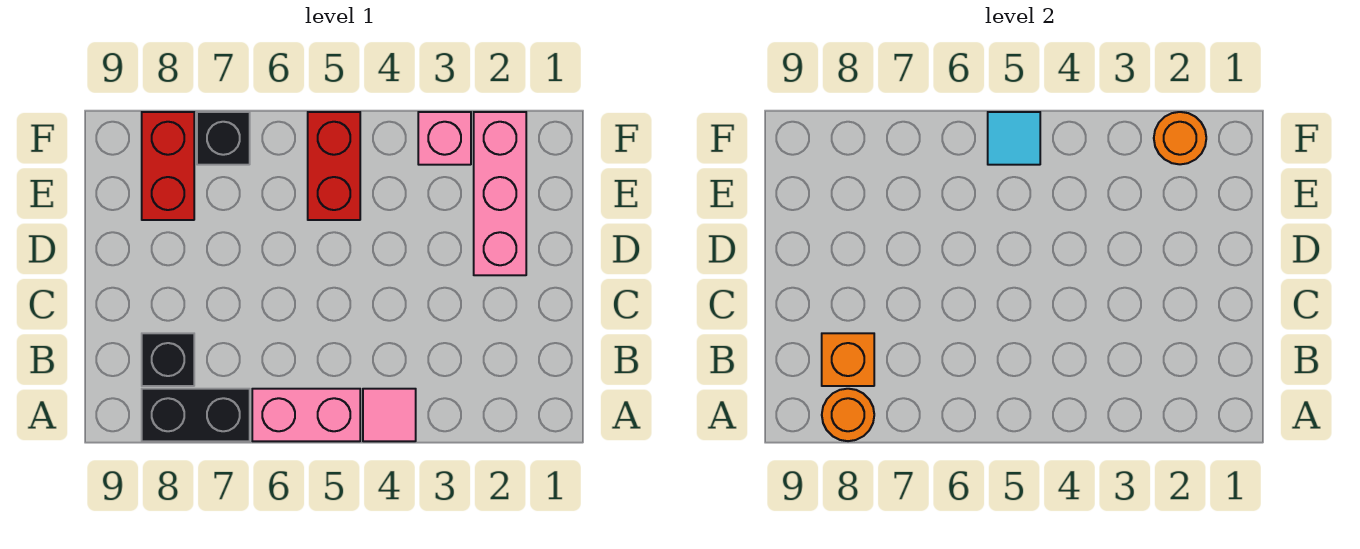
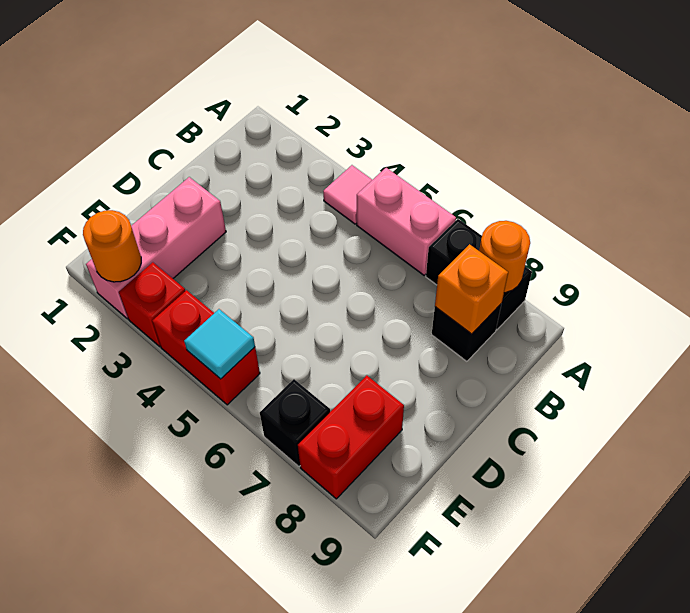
red 1x2 brick [308,112,360,220] -> red 1x2 brick turned to [152,290,260,405]
pink 1x1 brick [418,112,471,165] -> red 1x1 brick [119,262,185,346]

